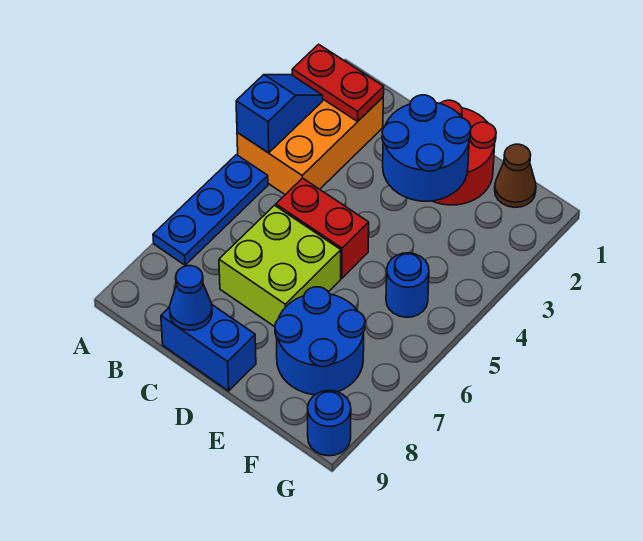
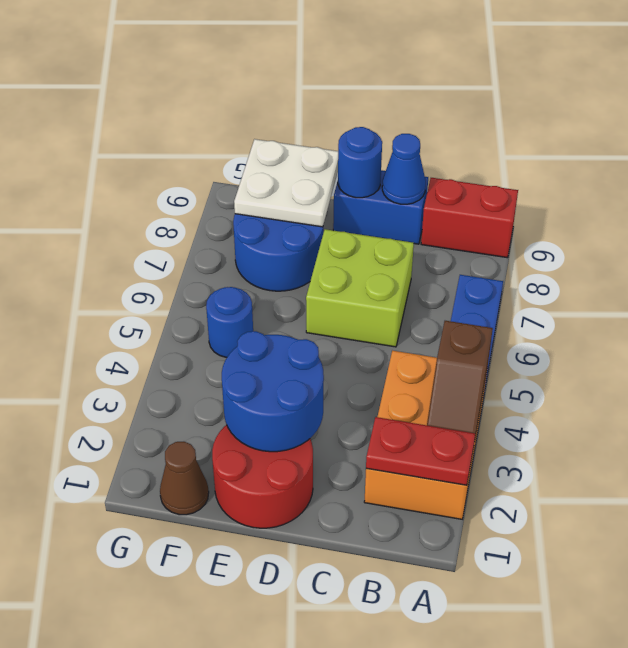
blue 1x2 slope [236,75,323,153] -> brown 1x2 slope [427,321,493,436]
red 1x2 brick [276,178,369,278] -> red 1x2 brick moved to [421,178,518,258]
none -> white 2x2 plate [234,139,338,227]
blue 1x1 round brick [308,390,351,456] -> blue 1x1 round brick moved to [338,127,382,198]

